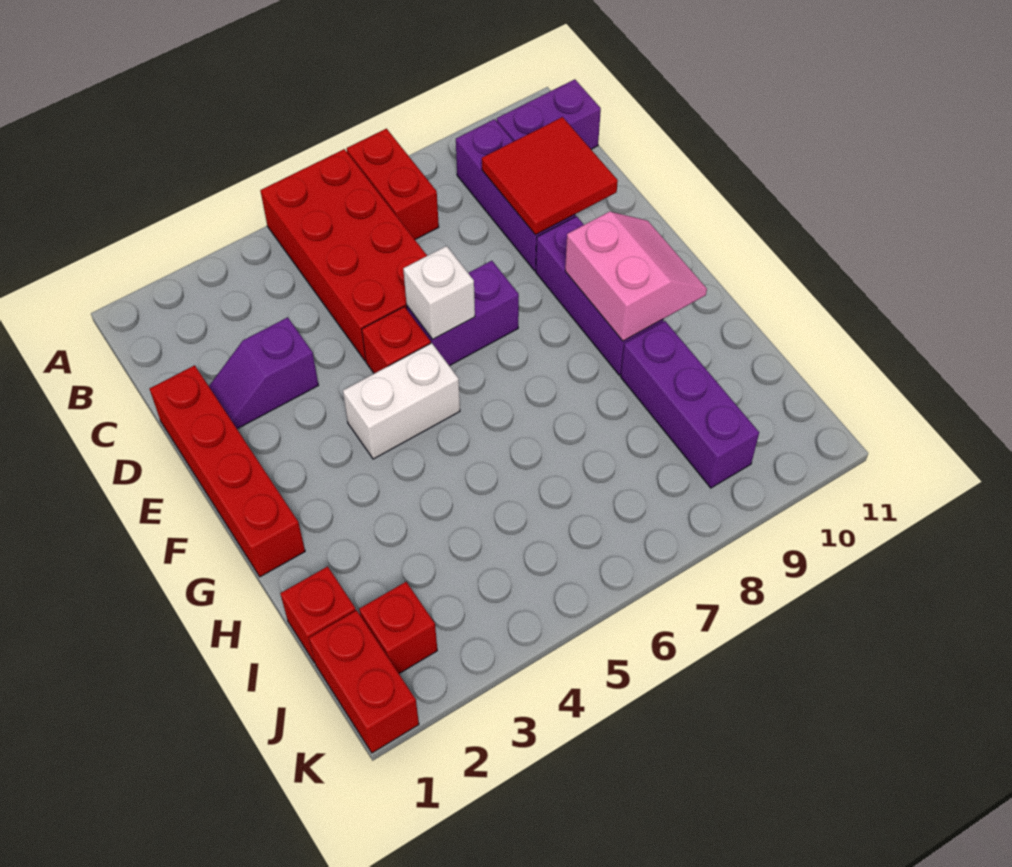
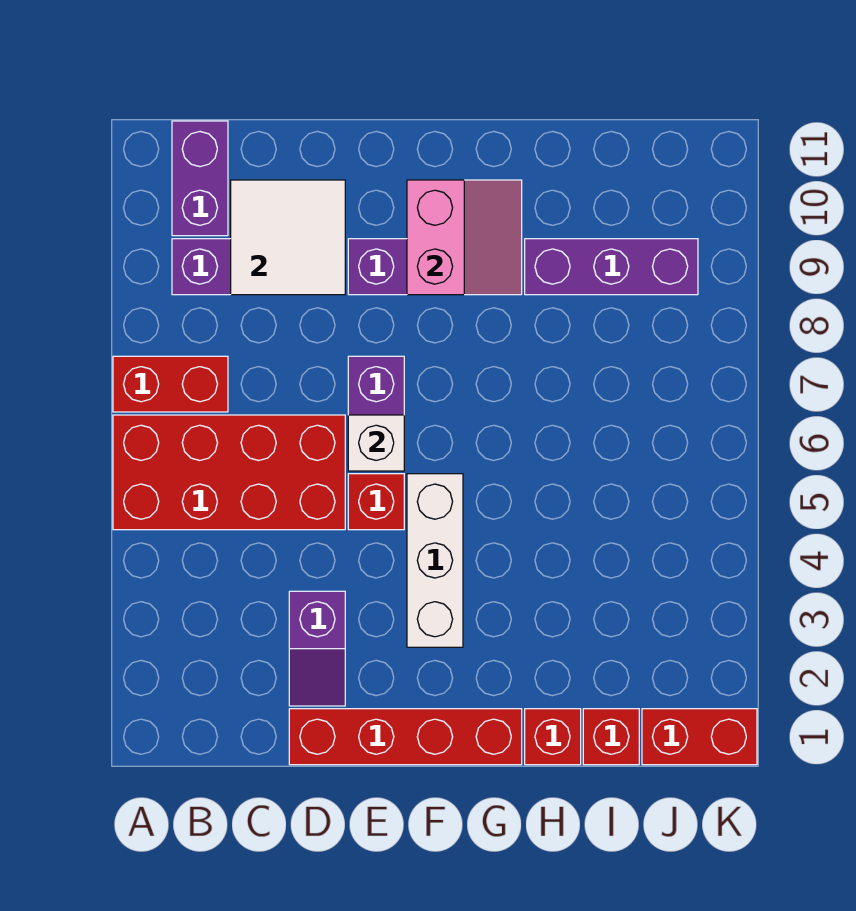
red 2x2 tile [482,117,618,235] -> white 2x2 tile [231,180,345,295]
white 1x2 brick [343,343,460,459] -> white 1x3 brick [407,474,463,647]
pink 2x2 slope [565,212,707,341] -> pink 2x2 slope turned to [407,180,522,295]
red 1x1 brick [359,582,437,673] -> red 1x1 brick moved to [525,709,581,765]

